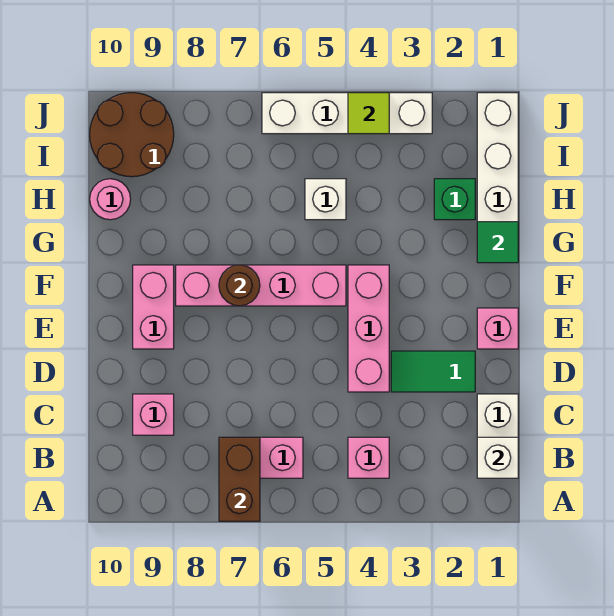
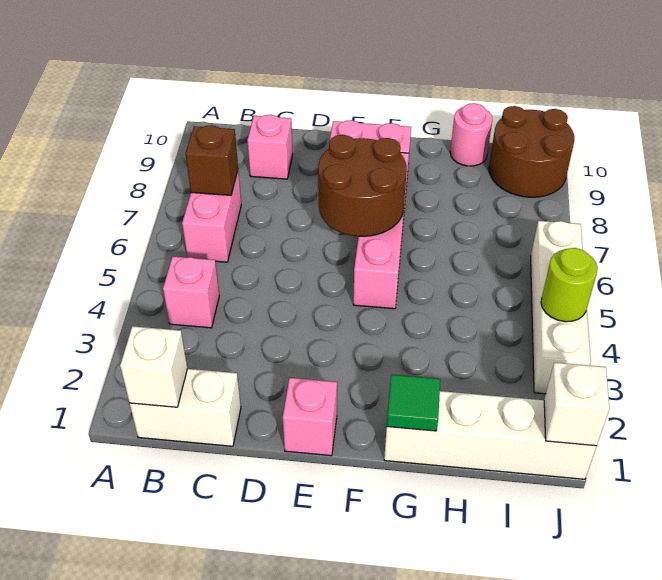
brown 1x2 brick [219,437,260,521] -> brown 1x1 brick [186,125,238,195]
green 1x2 tile [391,351,475,392] -> none
pink 1x3 brick [348,265,389,392] -> none
brown 1x1 round brick [219,265,260,306] -> brown 2x2 round brick [318,135,407,236]
green 1x1 brick [434,179,475,220] -> none
white 1x1 brick [305,179,346,220] -> white 1x1 brick moved to [544,363,610,446]
lime 1x1 tile [348,93,389,134] -> lime 1x1 round brick [541,248,598,322]

